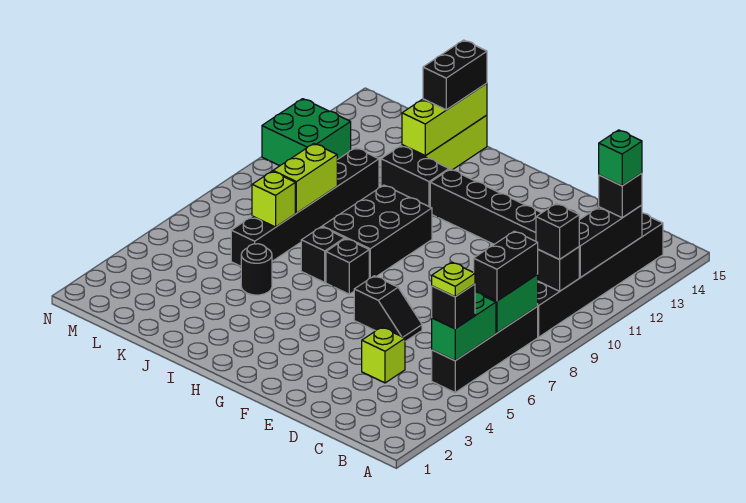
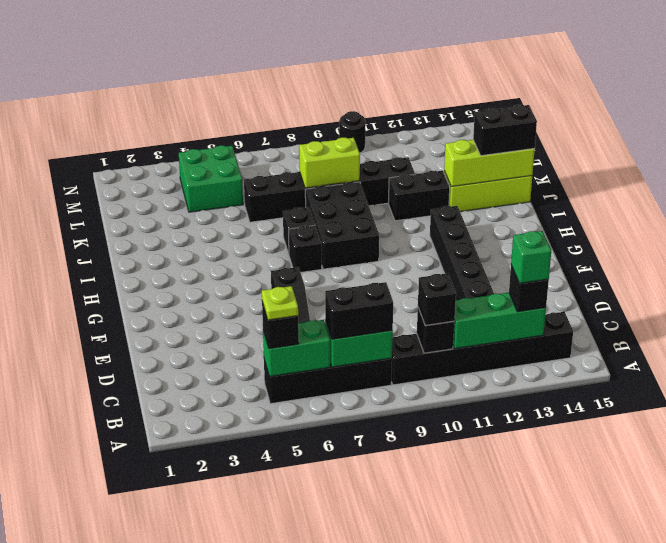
black 1x3 brick [579,205,642,277] -> green 1x3 brick [453,293,546,349]
lime 1x1 brick [362,327,405,383] -> none
black 2x3 brick [322,185,432,278] -> black 2x3 brick turned to [305,182,379,269]
black 1x2 brick [381,146,449,207] -> black 1x2 brick turned to [388,171,450,221]
black 1x1 round brick [241,244,272,295] -> black 1x1 round brick moved to [339,111,366,153]
lime 1x1 brick [252,171,295,227] -> none
green 2x2 brick [262,99,351,166] -> green 2x2 brick moved to [179,145,243,212]

